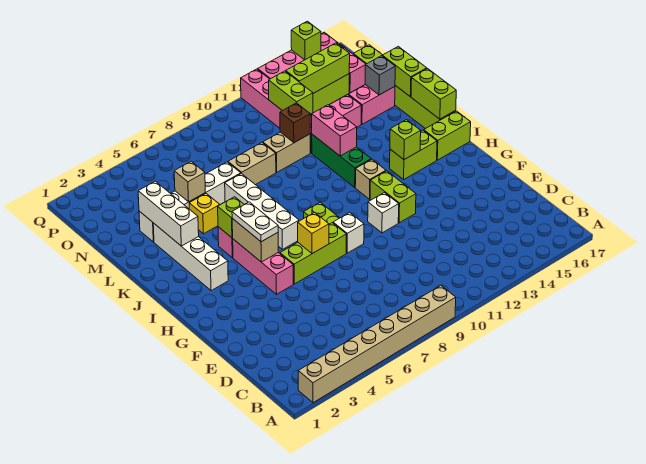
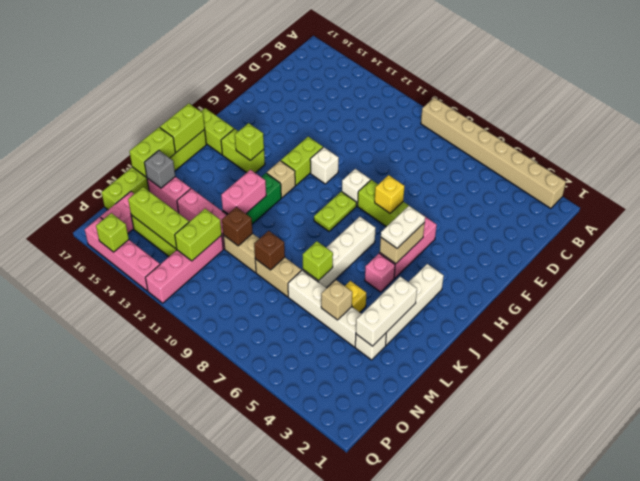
lime 1x1 brick [218,197,244,238] -> lime 1x1 brick moved to [303,241,333,281]
none -> brown 1x1 brick [254,231,285,270]

